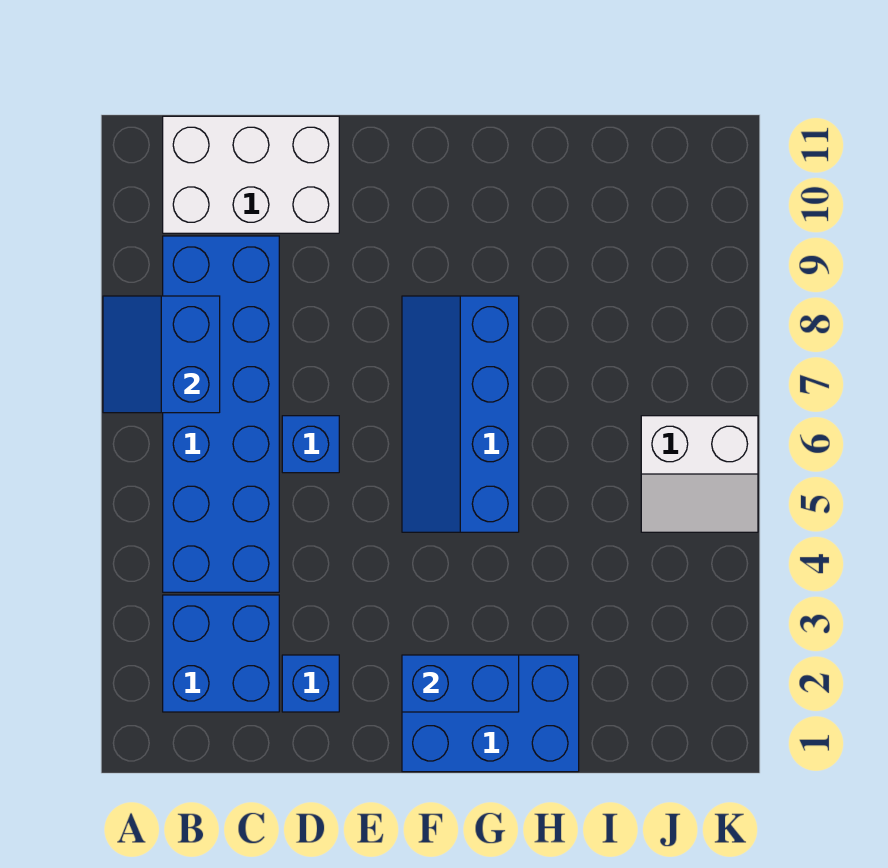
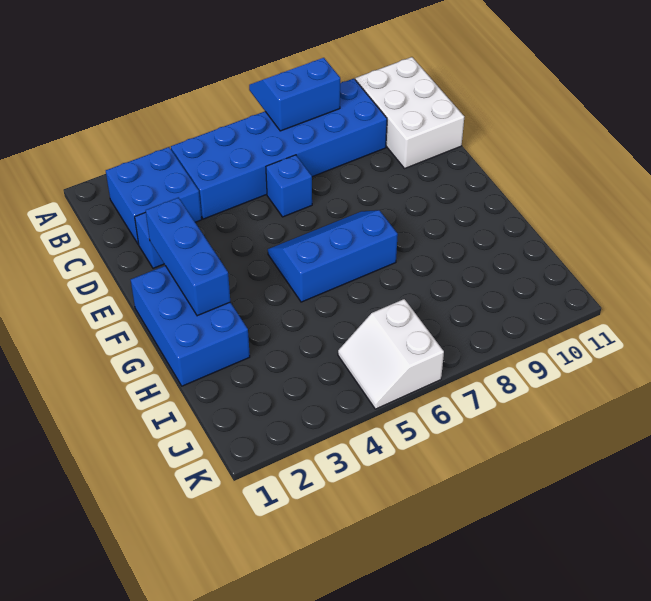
blue 1x2 brick [402,655,519,712] -> blue 1x3 brick [146,197,230,316]
blue 2x4 slope [402,296,519,532] -> blue 2x3 slope [268,210,398,302]

